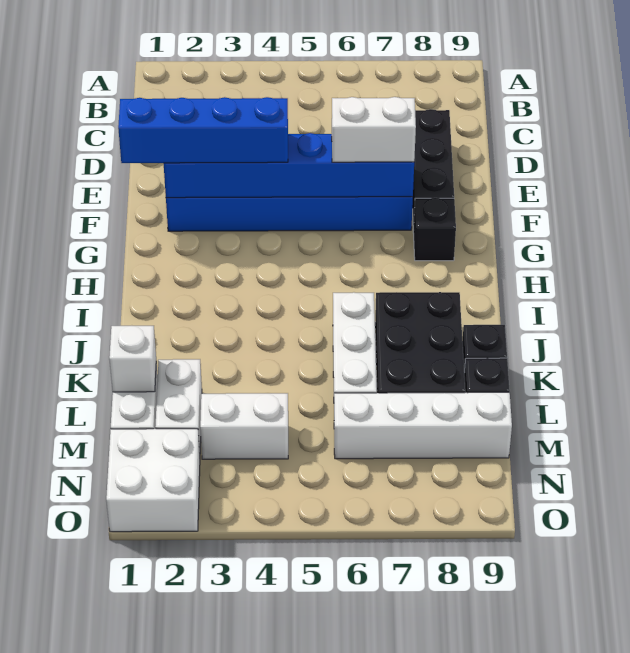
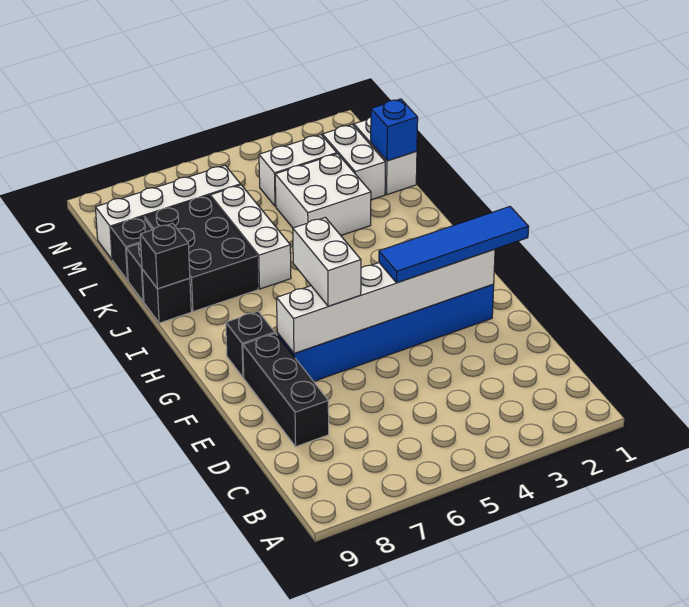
blue 1x4 brick [118,97,288,163] -> blue 1x4 tile [379,207,529,283]
blue 1x6 brick [164,133,414,198] -> white 1x6 brick [277,249,495,354]
white 1x2 brick [332,97,416,162] -> white 1x2 brick turned to [293,217,361,306]
none -> black 1x1 brick [142,269,191,323]
none -> black 1x1 brick [140,223,190,289]
white 1x1 brick [109,326,156,392] -> blue 1x1 brick [371,99,418,161]
white 2x2 brick [106,429,200,532] -> white 2x2 brick moved to [275,154,371,235]

